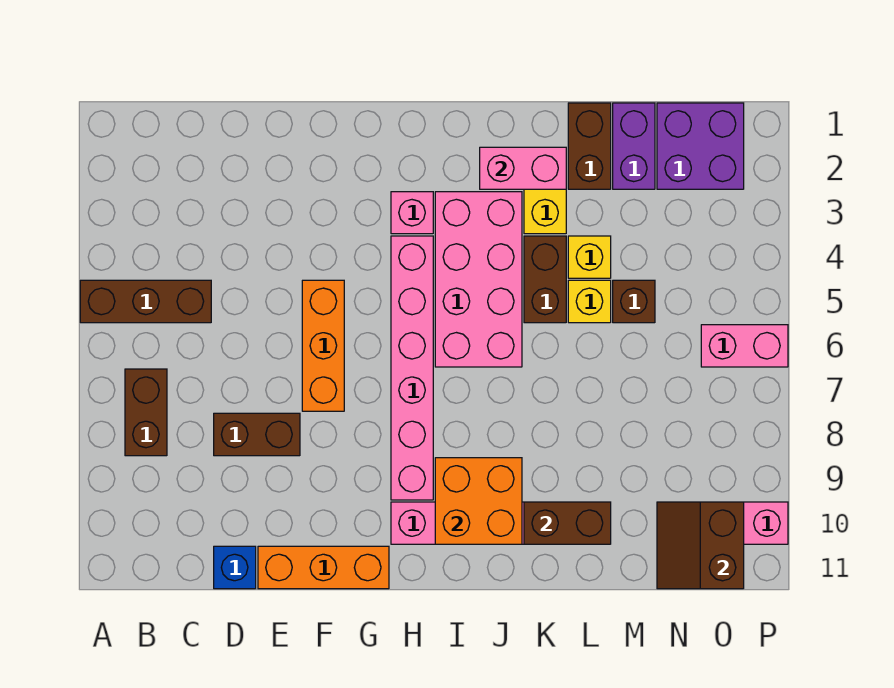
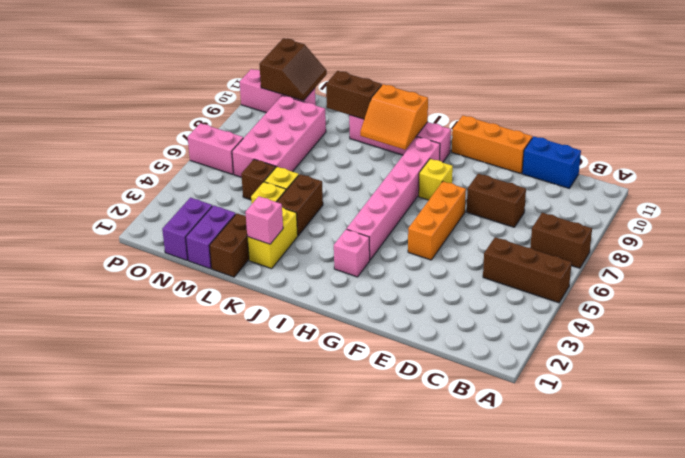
brown 1x2 brick [125,369,167,456] -> brown 1x2 brick turned to [530,213,592,268]
blue 1x1 brick [214,546,256,589] -> blue 1x2 brick [522,137,581,188]
none -> yellow 1x1 brick [419,159,453,200]
pink 2x4 brick [435,192,522,367] -> pink 2x4 brick moved to [232,95,326,177]
orange 2x2 brick [435,458,522,544] -> orange 2x2 slope [360,84,428,150]
pink 1x2 brick [480,147,566,189] -> pink 1x1 brick [245,196,283,244]
purple 2x2 brick [657,103,744,189] -> purple 1x2 brick [162,198,212,260]

